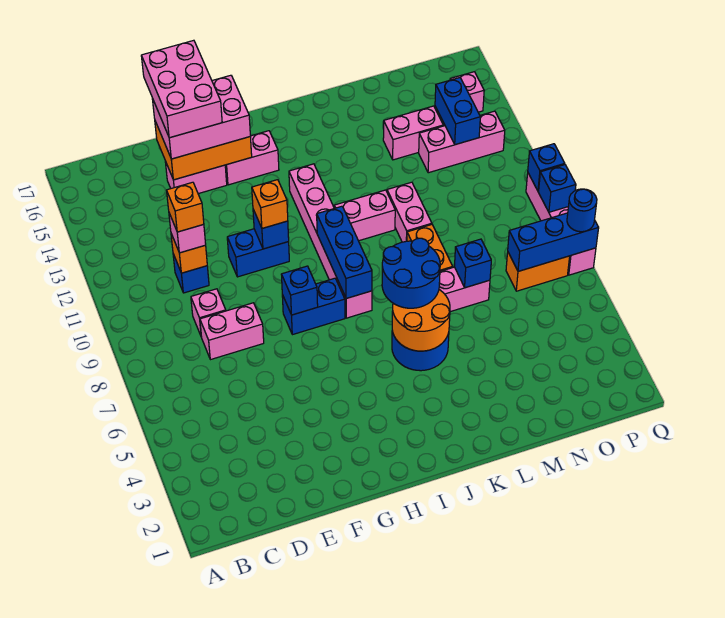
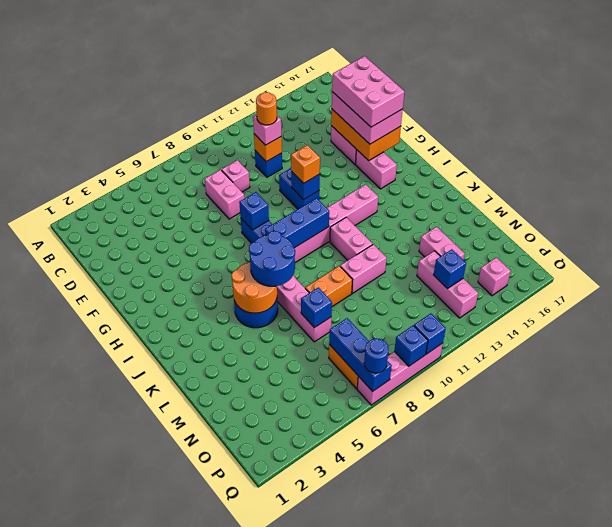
orange 1x1 brick [167,182,204,232] -> orange 1x1 round brick [256,92,277,125]
pink 2x3 brick [141,40,222,138] -> pink 2x3 brick turned to [332,56,404,127]
blue 1x2 brick [435,78,480,145] -> blue 1x1 brick [434,249,466,289]

